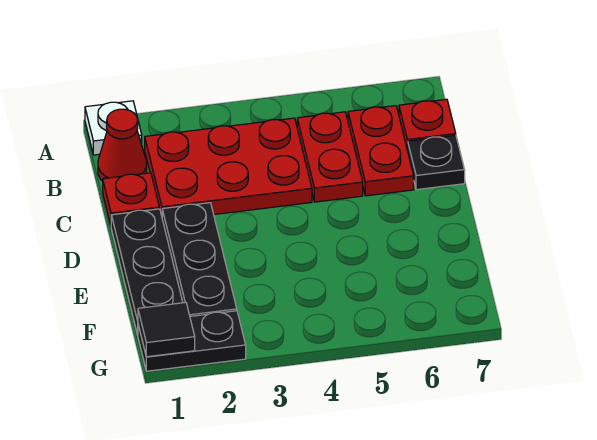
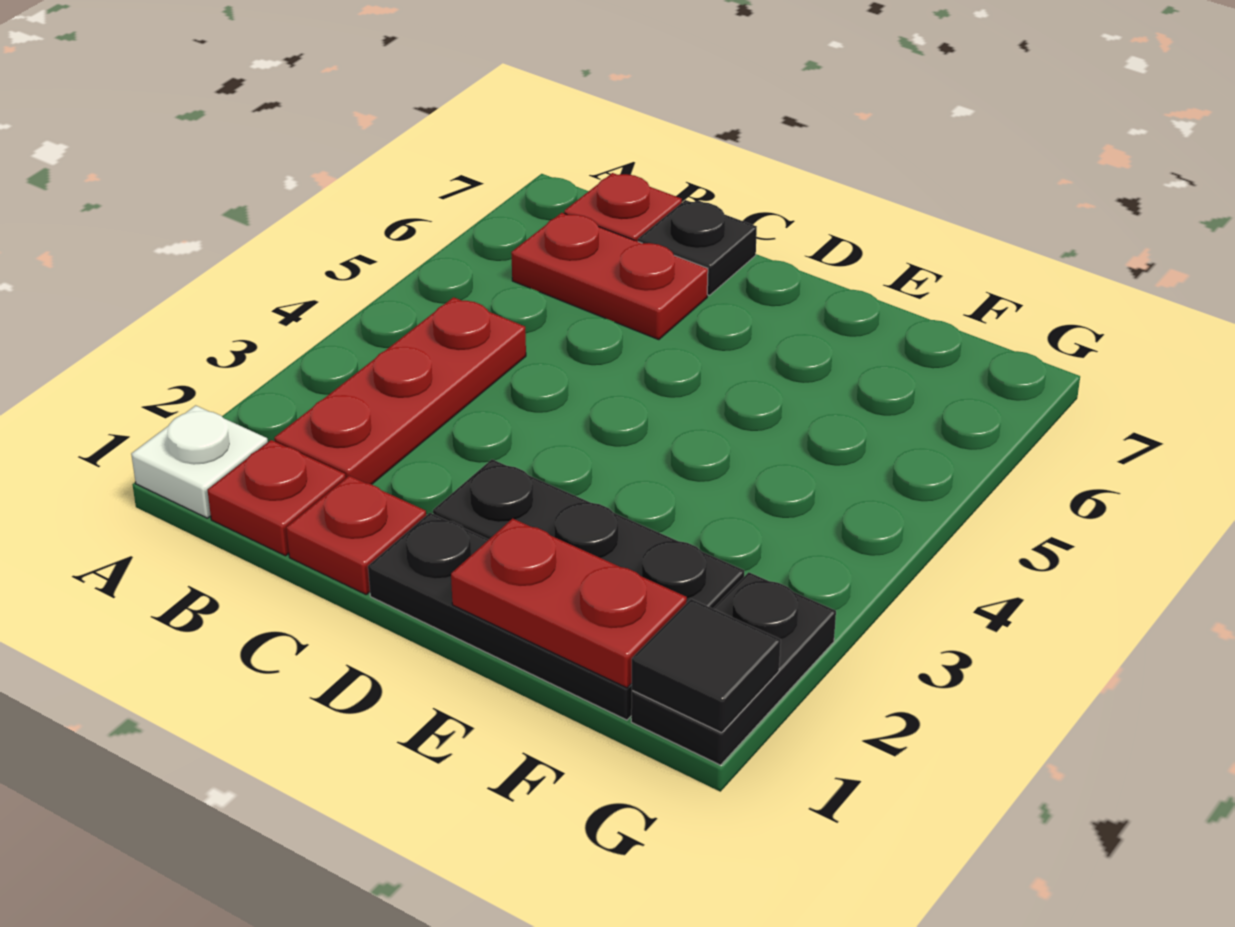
red 1x1 cone [98,109,147,181] -> red 1x1 plate [208,440,346,556]
red 2x3 plate [145,118,312,216] -> red 1x3 plate [274,297,526,484]
red 1x2 plate [297,112,363,202] -> red 1x2 plate moved to [451,518,687,688]

